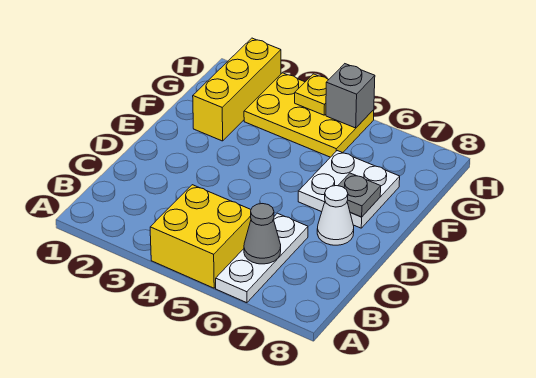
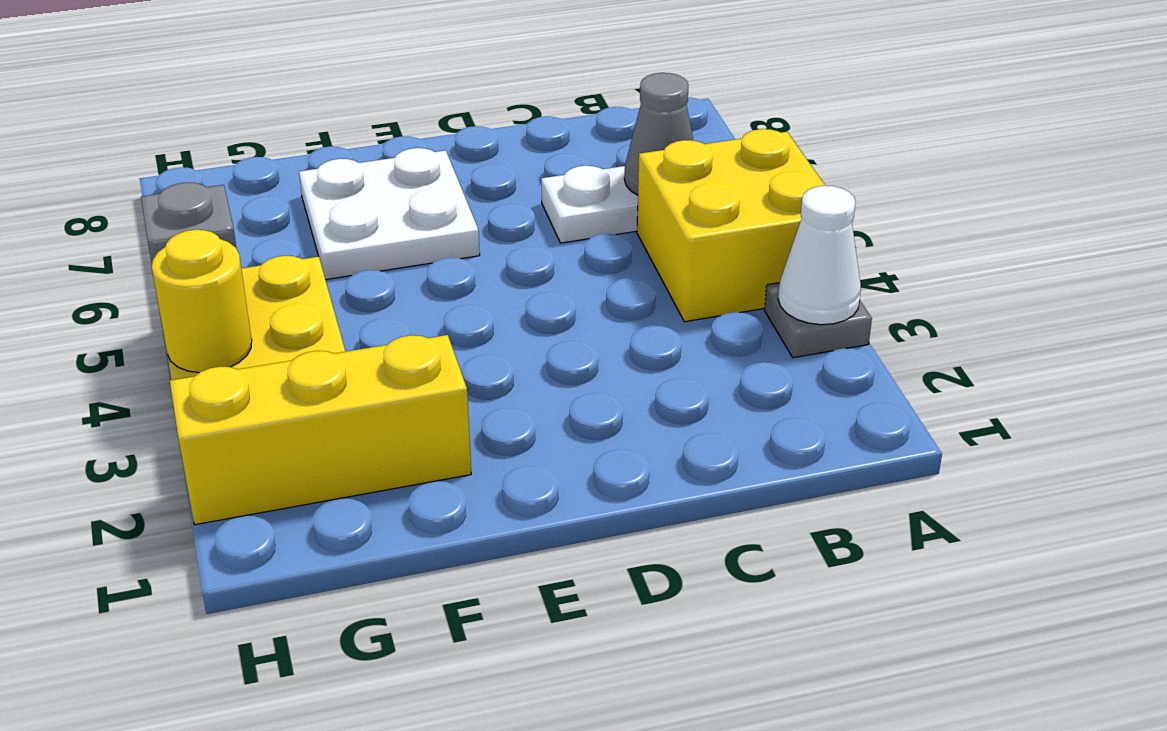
white 1x1 cone [317,186,354,245] -> white 1x1 cone moved to [778,186,861,325]
grey 1x1 plate [338,173,381,217] -> grey 1x1 plate moved to [765,283,872,358]
yellow 1x1 plate [295,74,328,115] -> yellow 1x1 round brick [152,230,252,373]

